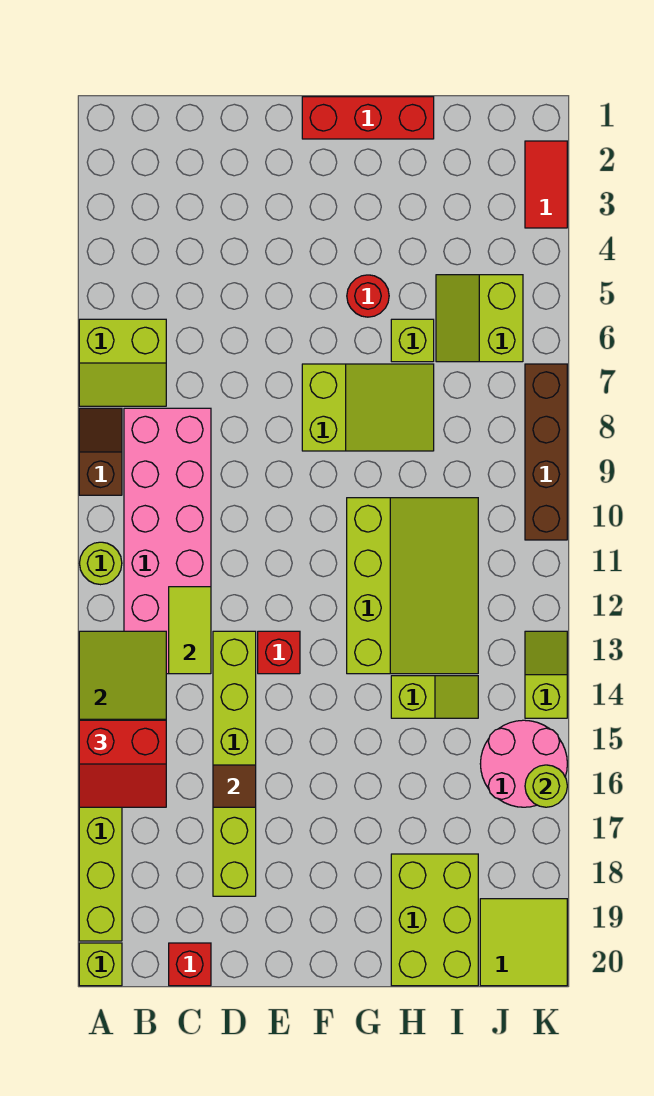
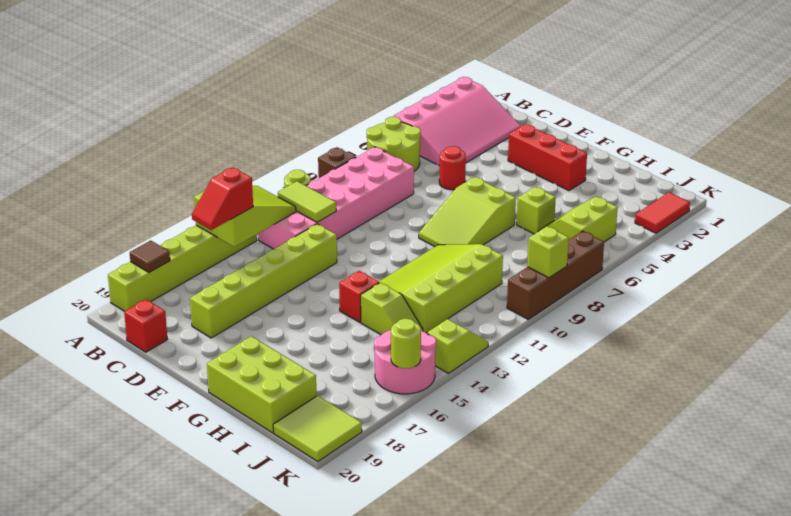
none -> pink 3x4 slope [393,77,521,166]
lime 2x2 slope [79,319,166,406] -> lime 2x2 round brick [367,117,421,171]
red 2x2 slope [79,720,166,807] -> red 1x2 slope [192,167,253,230]
lime 1x1 brick [79,943,122,986] -> lime 1x1 brick moved to [527,226,569,278]
lime 1x2 tile [169,587,211,674] -> lime 1x2 tile turned to [278,181,336,222]
brown 1x1 tile [213,765,256,807] -> brown 1x1 tile moved to [130,241,170,273]
red 1x1 brick [258,631,300,674] -> red 1x1 brick moved to [339,271,379,322]
red 1x3 brick [302,97,434,139] -> red 1x3 brick moved to [508,124,587,191]
lime 2x3 slope [302,364,434,451] -> lime 2x3 slope turned to [419,177,516,247]
red 1x1 round brick [347,275,389,317] -> red 1x1 round brick moved to [439,146,466,190]
lime 3x4 slope [347,498,478,674] -> lime 3x4 slope turned to [379,244,503,333]
lime 2x3 brick [391,854,478,986] -> lime 2x3 brick turned to [207,336,316,433]

